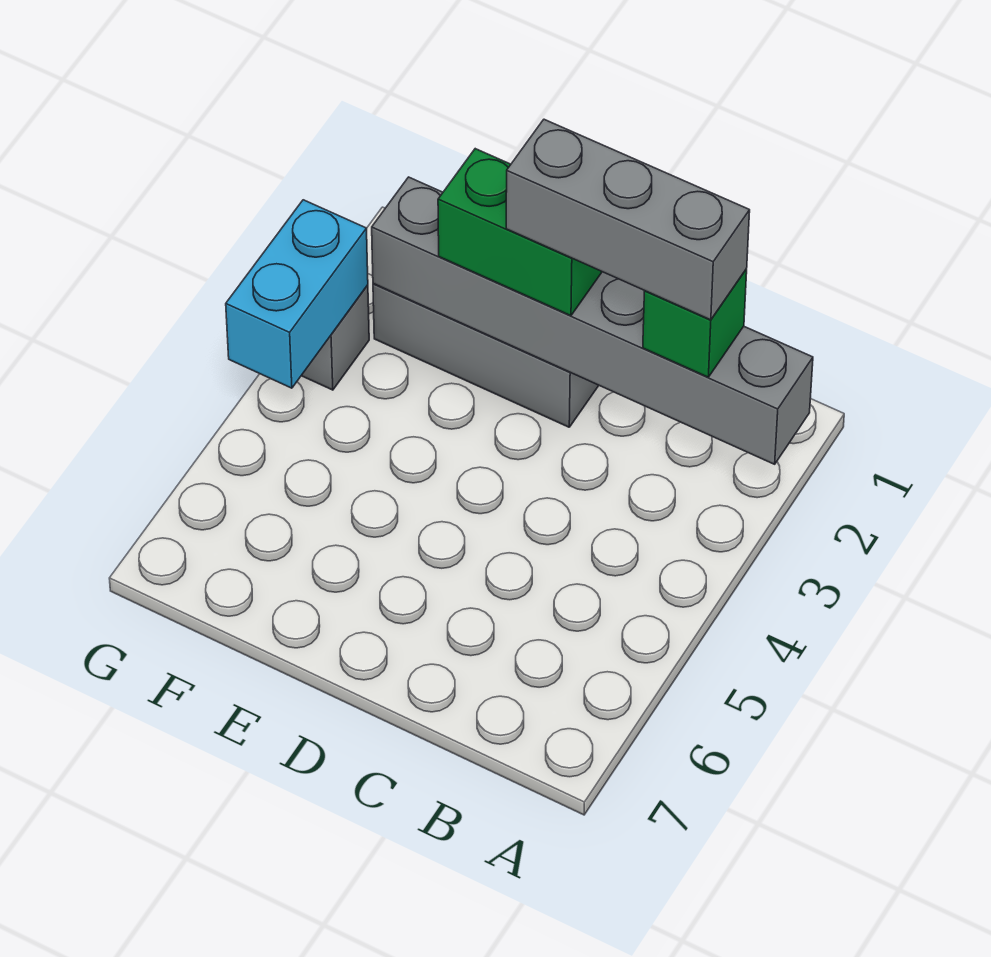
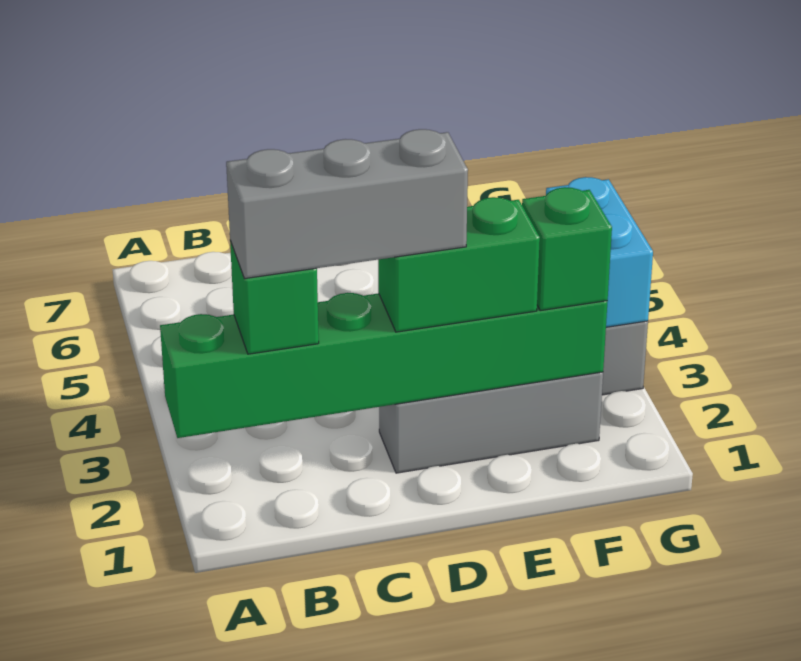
grey 1x6 brick [372,177,813,464] -> green 1x6 brick [160,293,608,438]
none -> green 1x1 brick [522,187,612,311]

